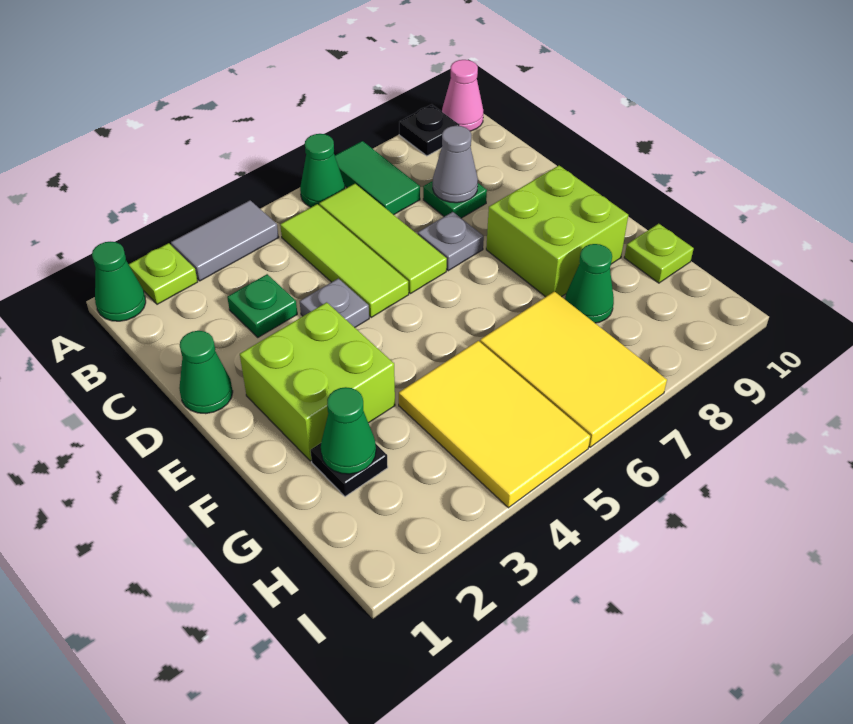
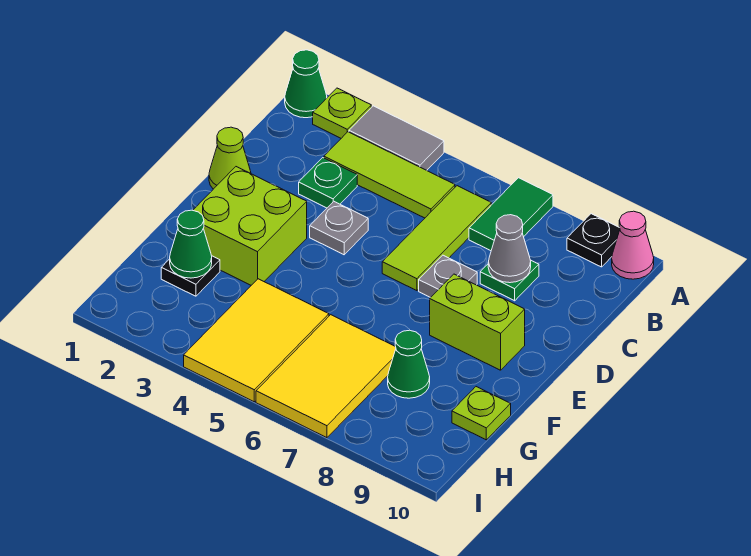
green 1x1 cone [300,134,345,207] -> none
lime 1x3 tile [280,204,409,317] -> lime 1x3 tile turned to [324,132,455,218]
green 1x1 cone [179,331,233,414] -> lime 1x1 cone [209,127,251,189]
lime 2x2 brick [486,166,628,297] -> lime 1x2 brick [430,274,525,370]

